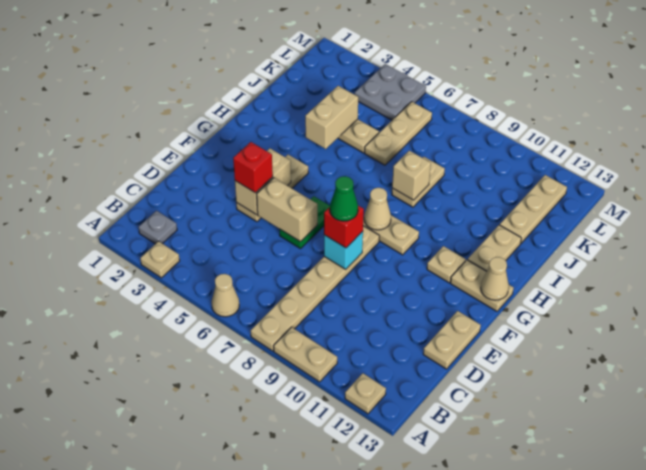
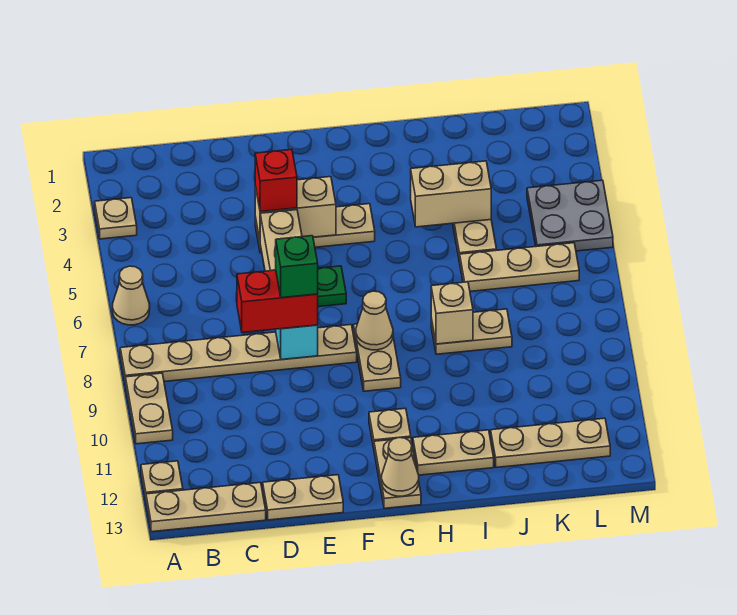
none -> tan 1x3 plate [146,483,266,532]
grey 1x1 plate [139,211,177,244] -> none
red 1x1 brick [324,206,364,248] -> red 1x2 brick [237,270,318,333]
green 1x1 cone [330,176,358,221] -> green 1x1 brick [276,236,318,298]

